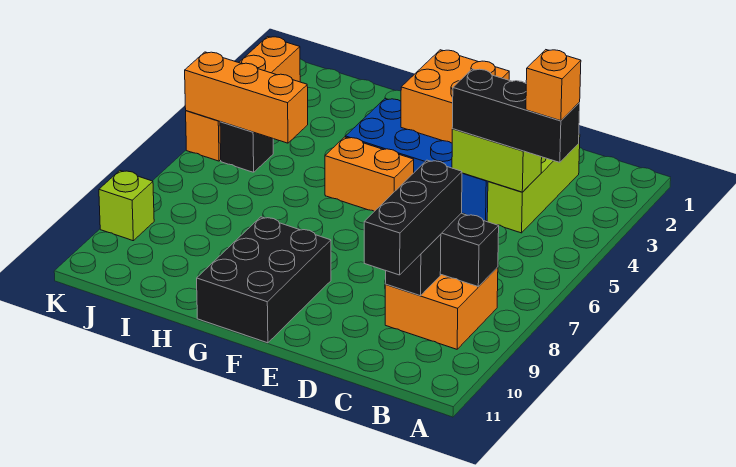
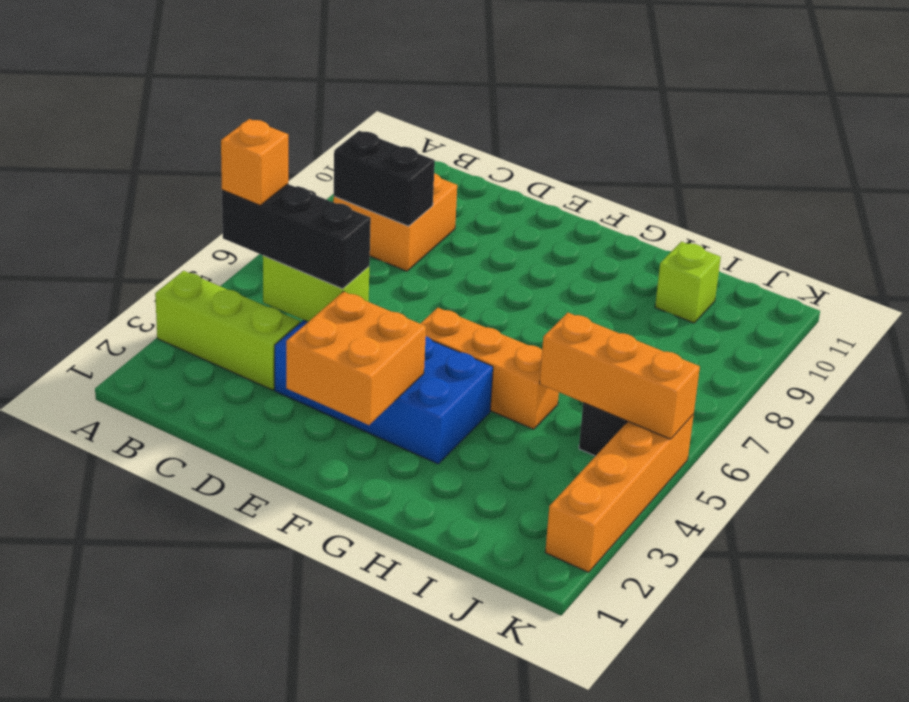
lime 1x3 brick [487,134,580,233] -> lime 1x3 brick turned to [155,271,300,390]
black 1x3 brick [364,160,462,275] -> none
black 1x1 brick [385,234,441,296] -> none
orange 1x2 brick [325,137,414,211] -> orange 1x3 brick [420,308,559,429]
black 2x3 brick [197,217,331,343] -> none
lime 1x1 brick [99,171,154,241] -> lime 1x1 brick moved to [655,242,721,323]

